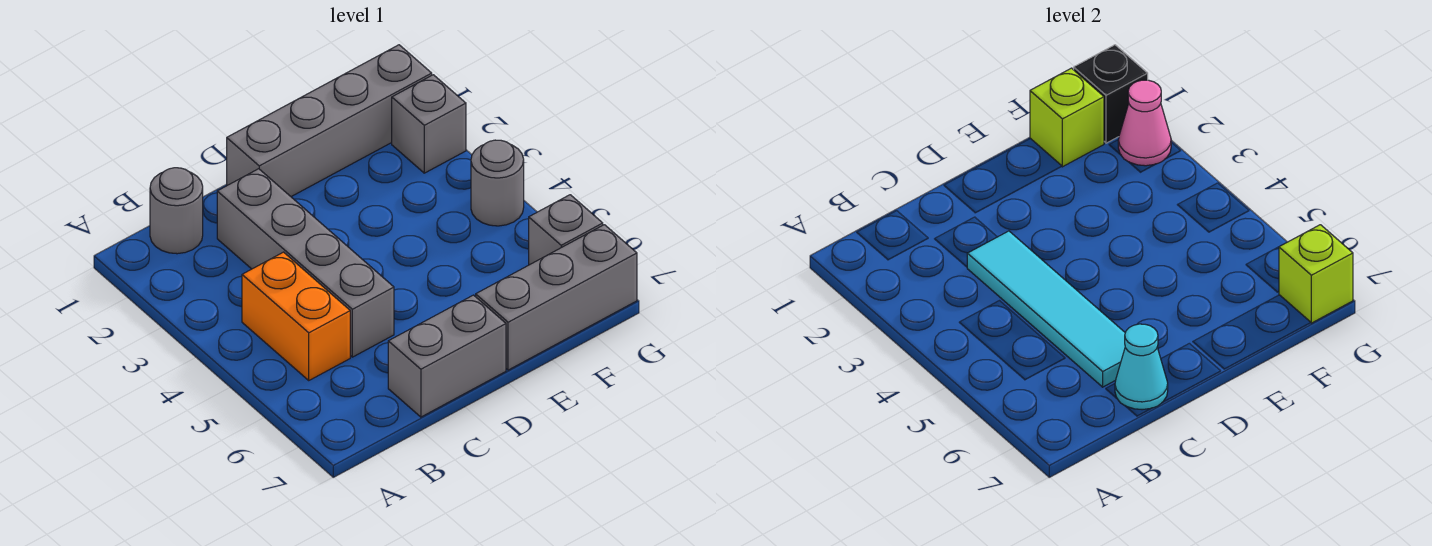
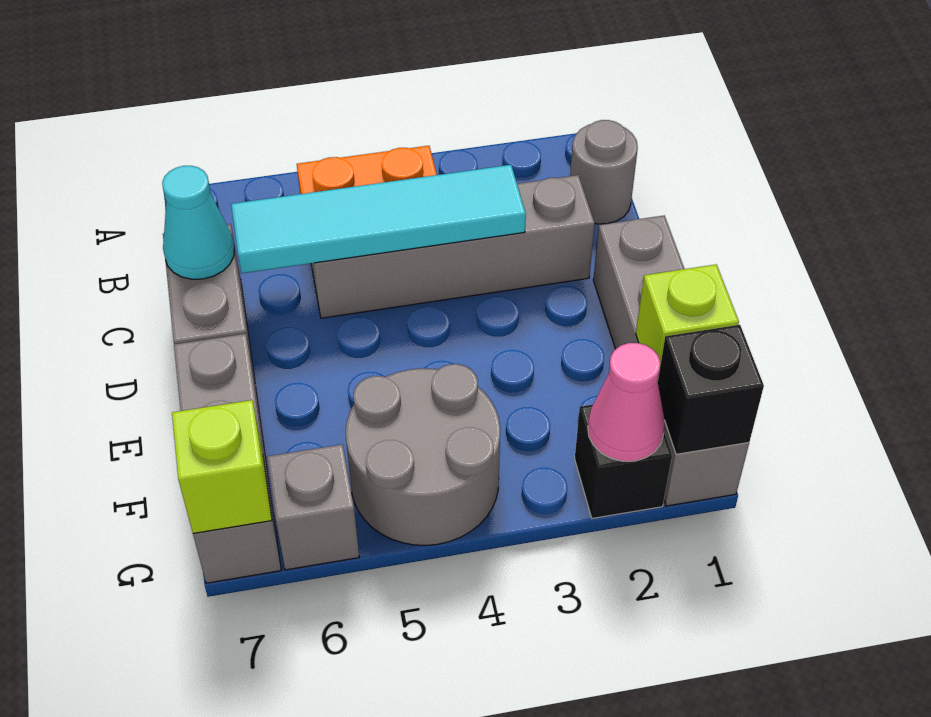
grey 1x1 brick [392,75,466,173] -> black 1x1 brick [575,405,672,518]
grey 1x1 round brick [471,140,524,226] -> grey 2x2 round brick [346,364,500,545]

